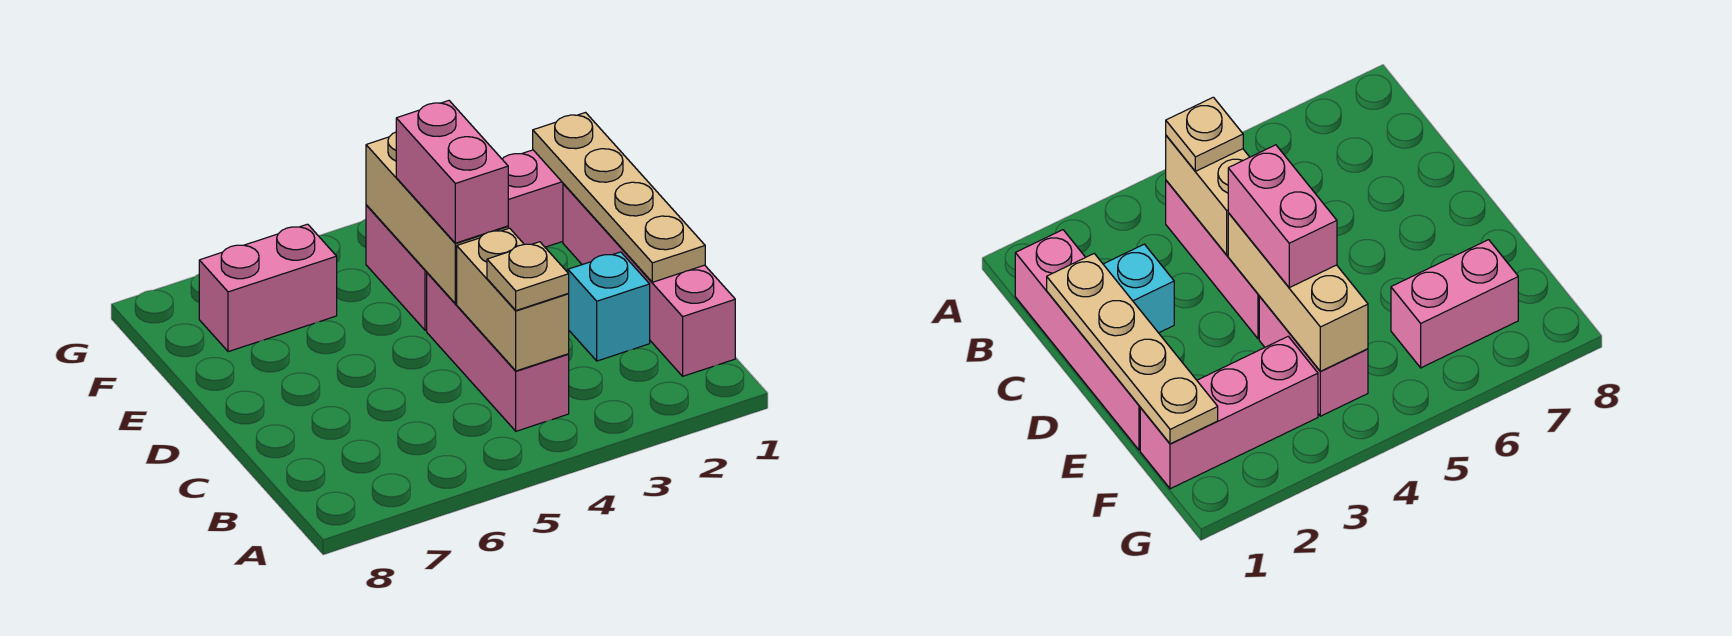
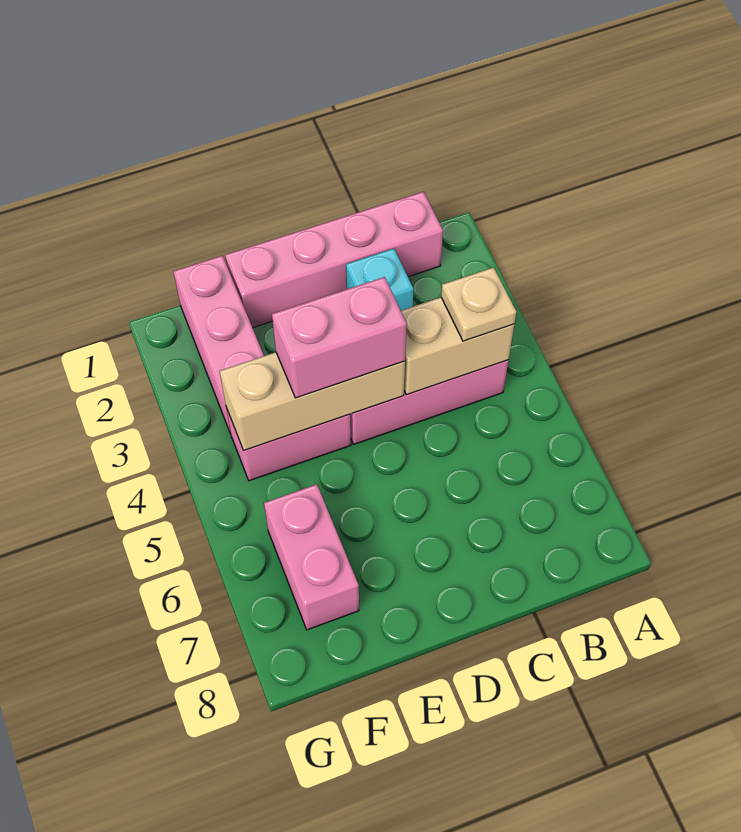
tan 1x4 plate [533,113,705,282] -> none

